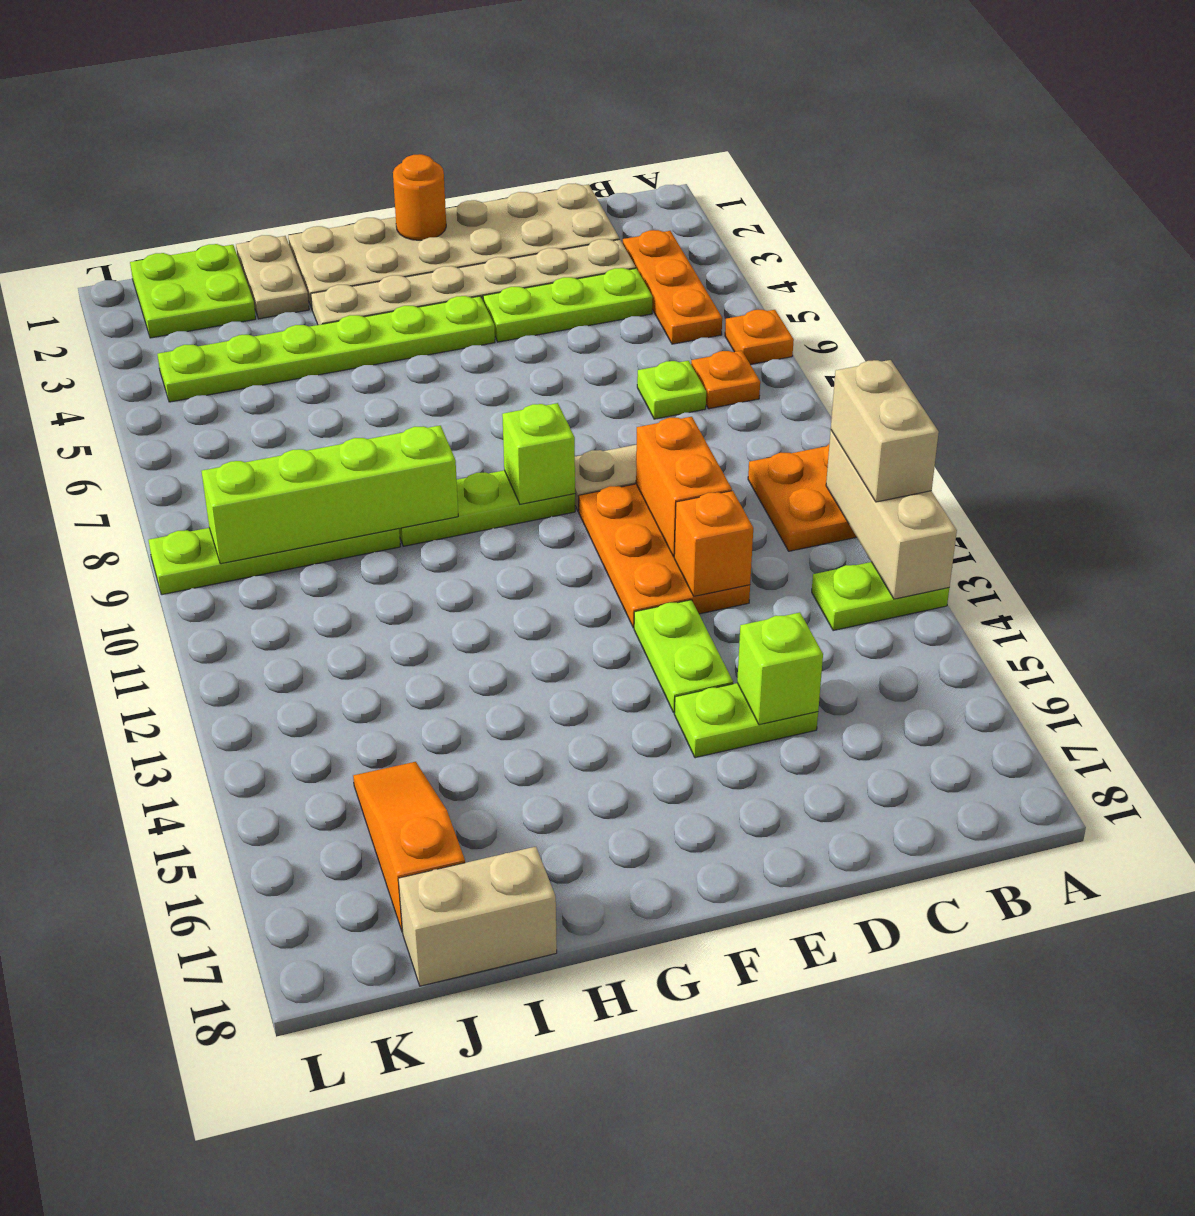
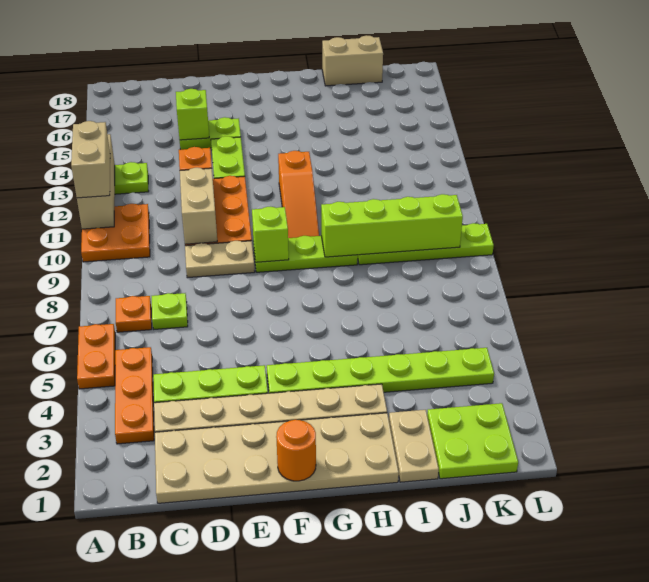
orange 1x1 plate [725,310,794,365] -> orange 1x2 plate [77,324,115,389]
orange 1x2 brick [636,417,732,557] -> tan 1x2 brick [180,168,217,244]
orange 1x3 slope [353,762,465,932] -> orange 1x3 slope moved to [278,151,319,238]

